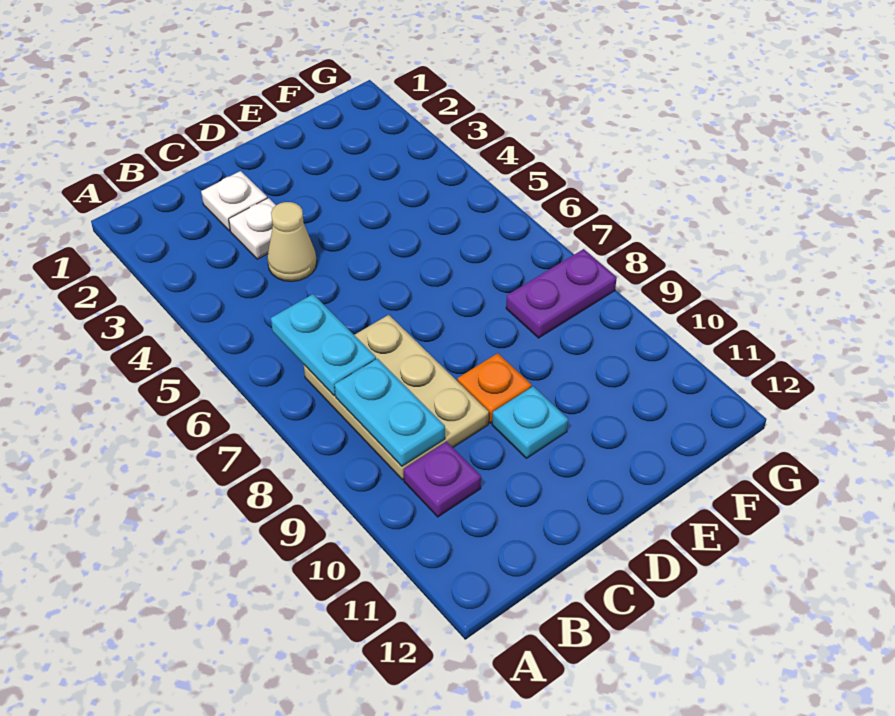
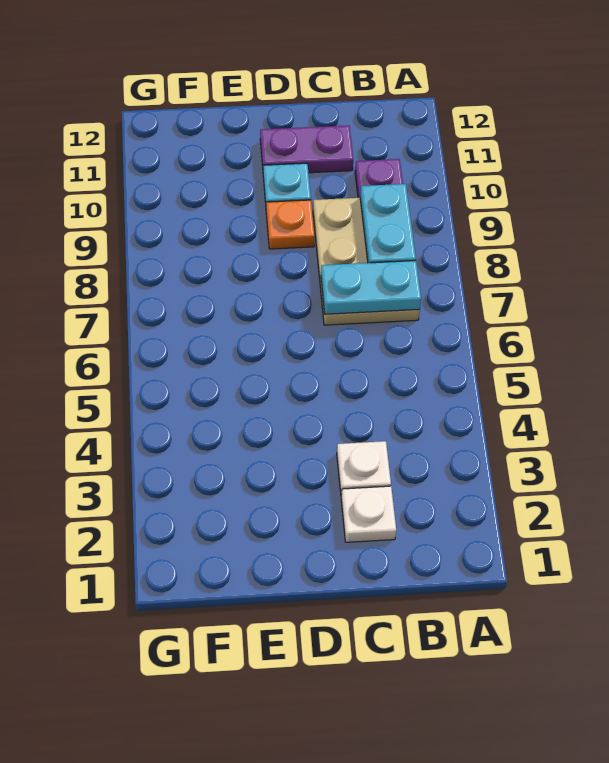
cyan 1x2 plate [271,294,376,396] -> cyan 1x2 plate turned to [321,261,421,314]
tan 1x1 cone [267,202,317,281] -> none
purple 1x2 plate [506,249,617,338] -> purple 1x2 plate moved to [260,125,353,173]

